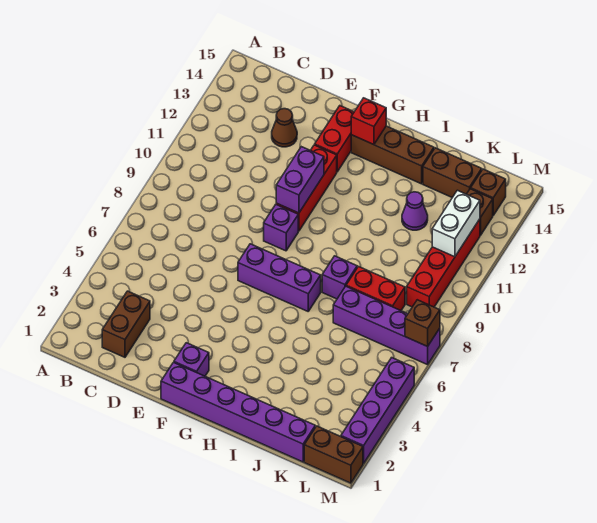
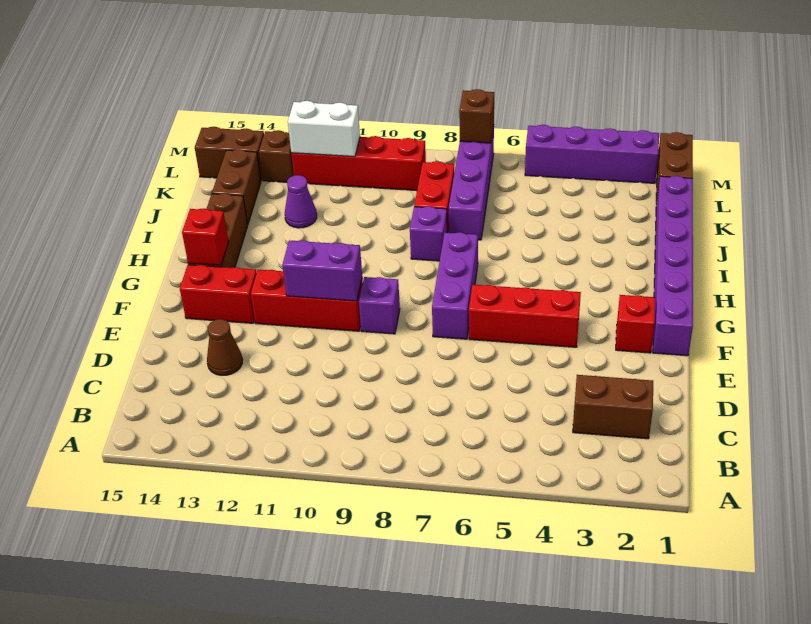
purple 1x1 brick [174,343,209,376] -> red 1x1 brick [616,295,655,353]
none -> red 1x3 brick [469,285,581,347]
brown 1x1 brick [471,169,506,215] -> brown 1x2 brick [195,127,264,180]

